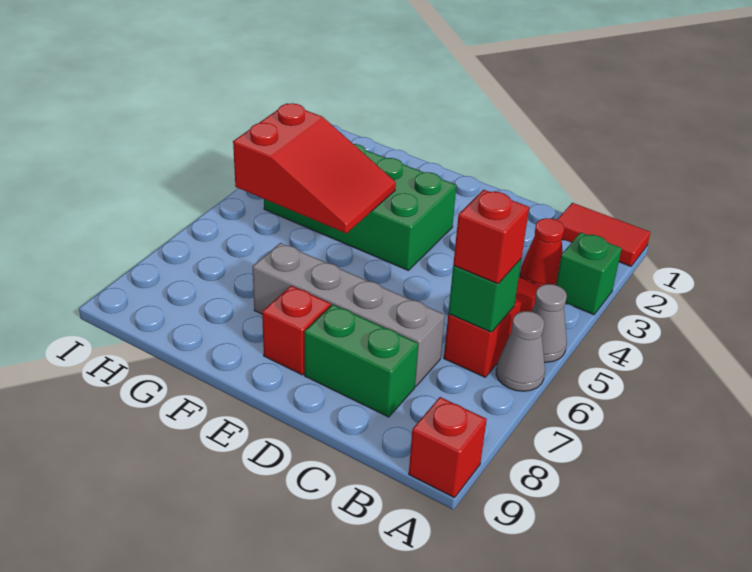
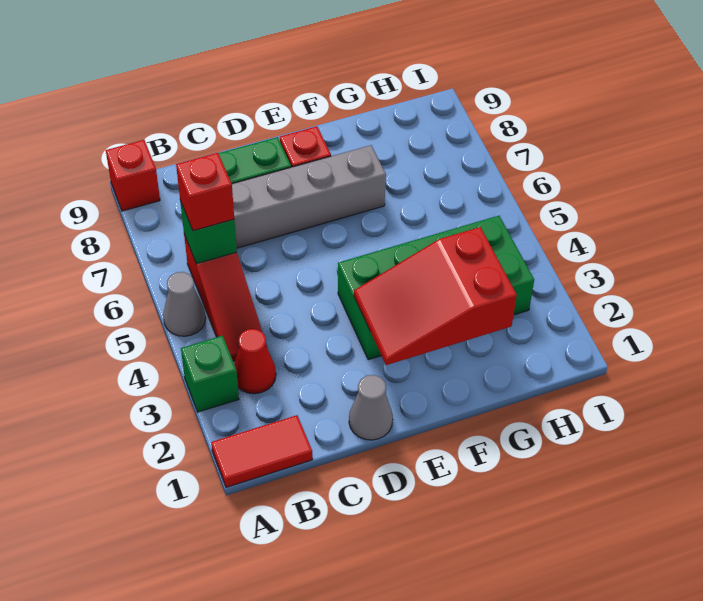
grey 1x1 cone [496,311,545,391] -> grey 1x1 cone moved to [349,375,393,440]
red 2x3 slope [233,103,396,233] -> red 2x3 slope moved to [354,227,517,365]

